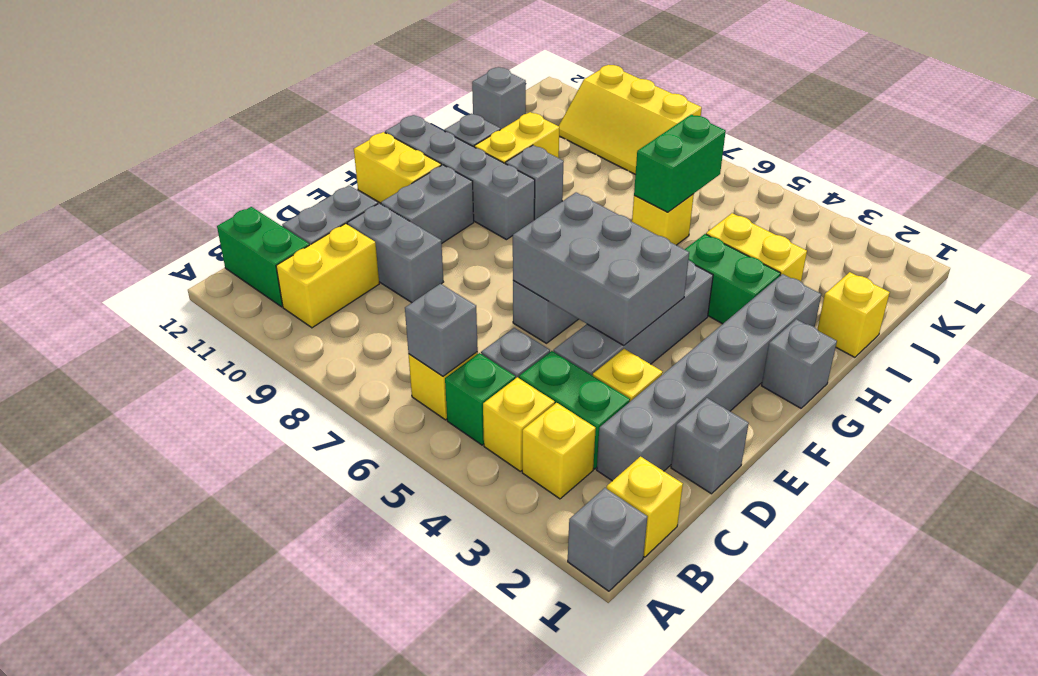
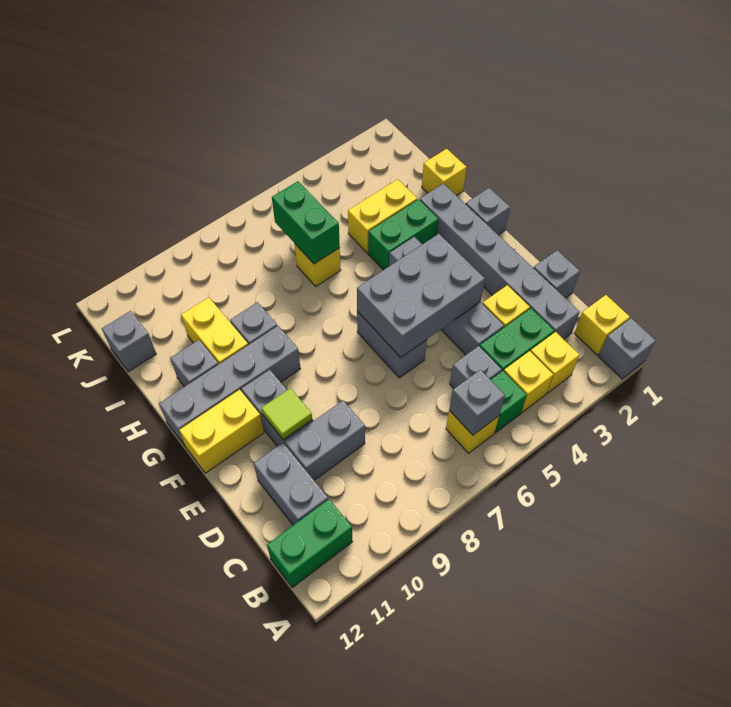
yellow 1x2 brick [276,224,379,328] -> none
none -> lime 1x1 tile [261,388,312,440]
yellow 2x3 slope [559,65,702,175] -> none

